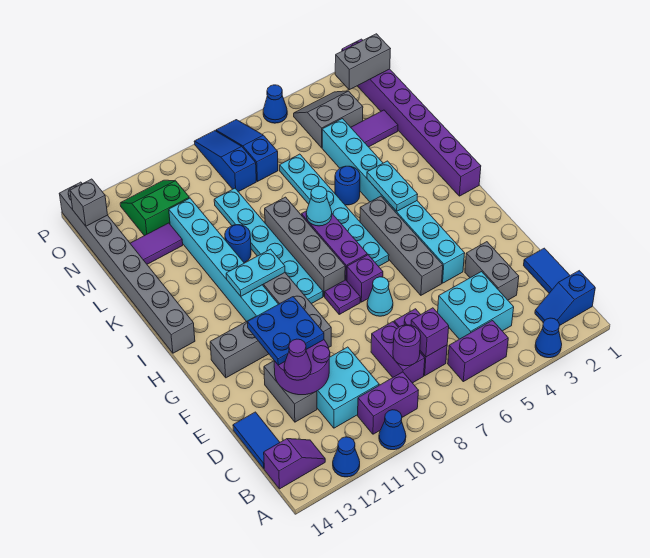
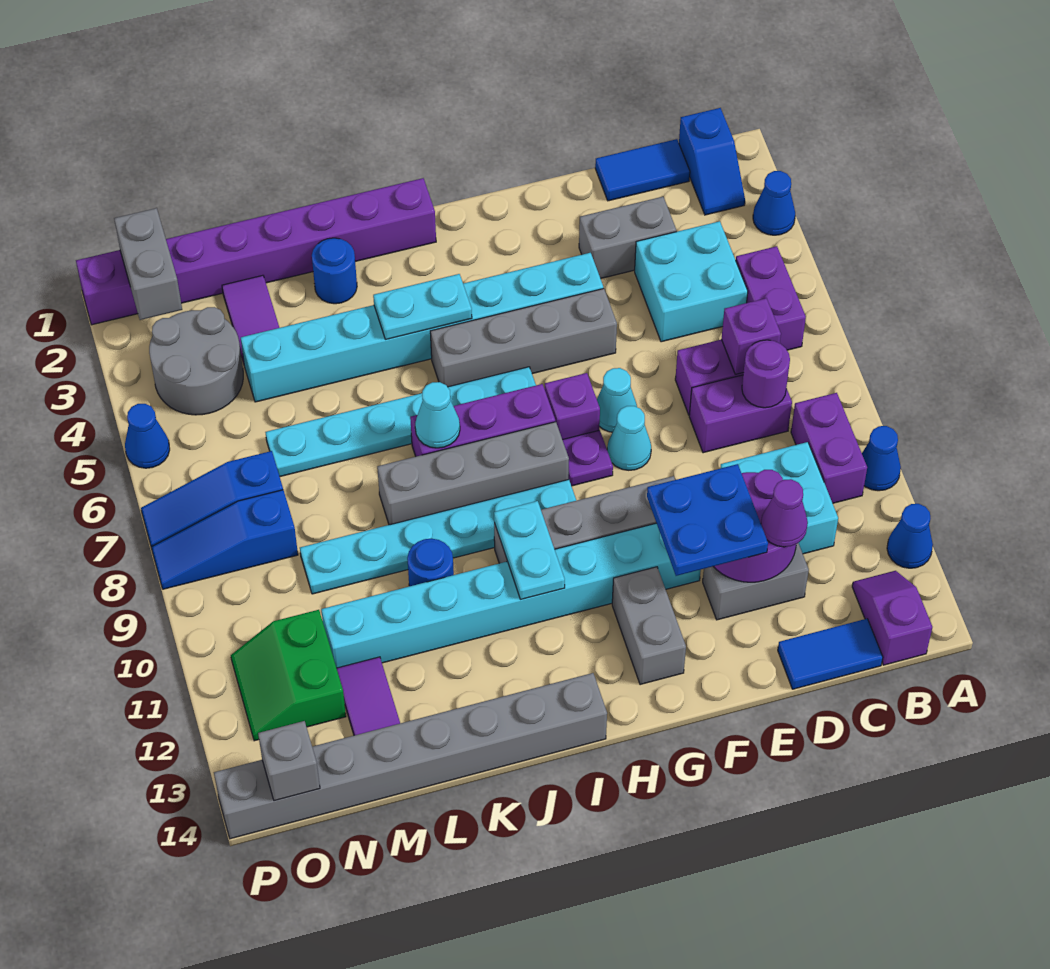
none -> cyan 1x1 cone [607,406,651,470]
blue 1x1 round brick [335,166,360,205] -> blue 1x1 round brick moved to [312,238,357,304]
grey 2x2 slope [294,91,363,148] -> grey 2x2 round brick [149,307,243,415]

